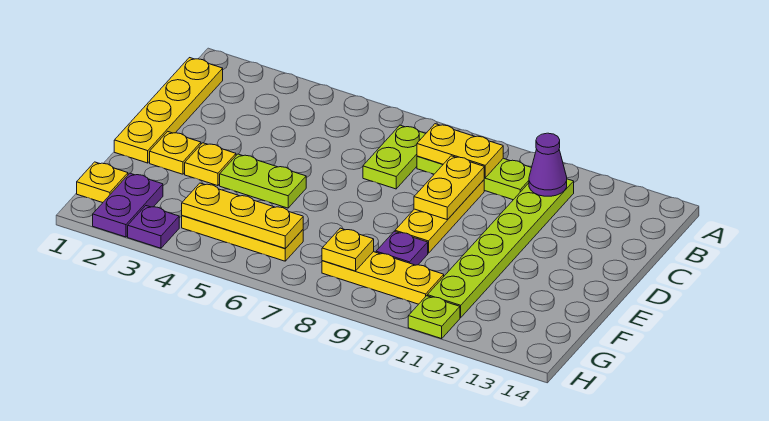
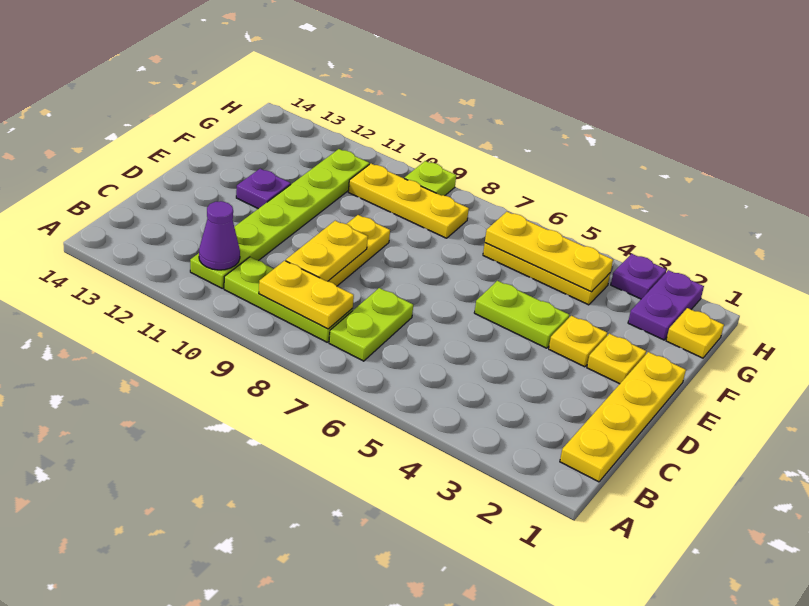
purple 1x1 plate [376,231,428,265] -> purple 1x1 plate moved to [236,169,291,209]
yellow 1x1 plate [322,228,374,271] -> none
lime 1x1 plate [408,296,460,339] -> lime 1x1 plate moved to [404,161,456,196]

